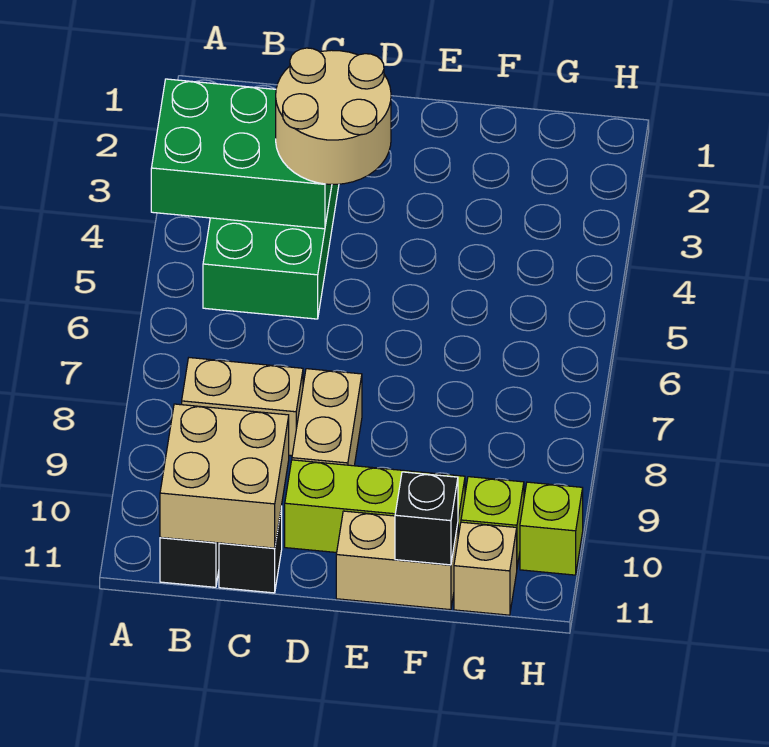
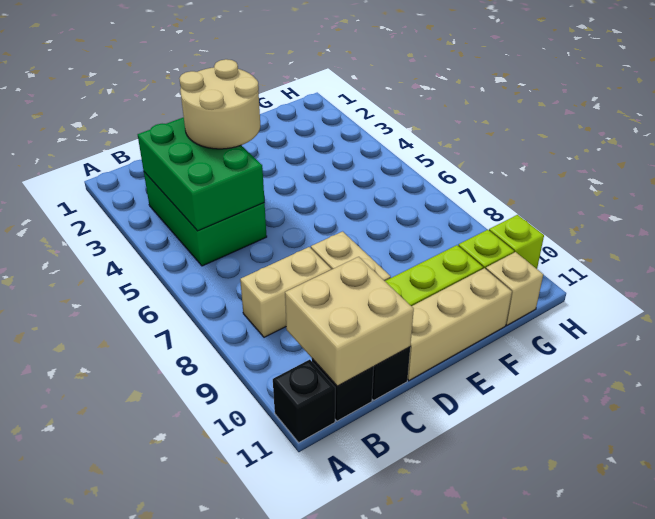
green 2x3 brick [151,79,332,229] -> green 2x3 brick turned to [138,117,264,231]
tan 1x2 brick [336,511,458,610] -> tan 1x3 brick [408,268,512,381]
black 1x1 brick [395,472,458,565] -> black 1x1 brick moved to [273,360,335,443]

